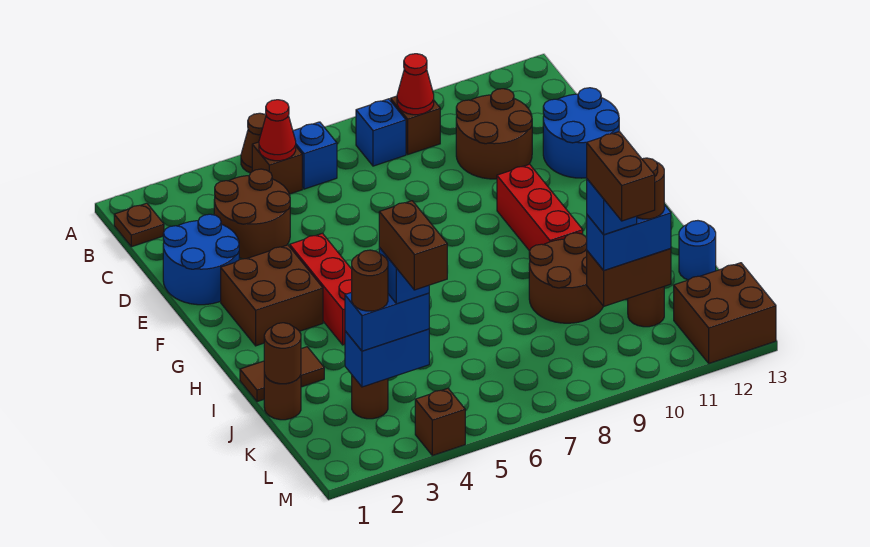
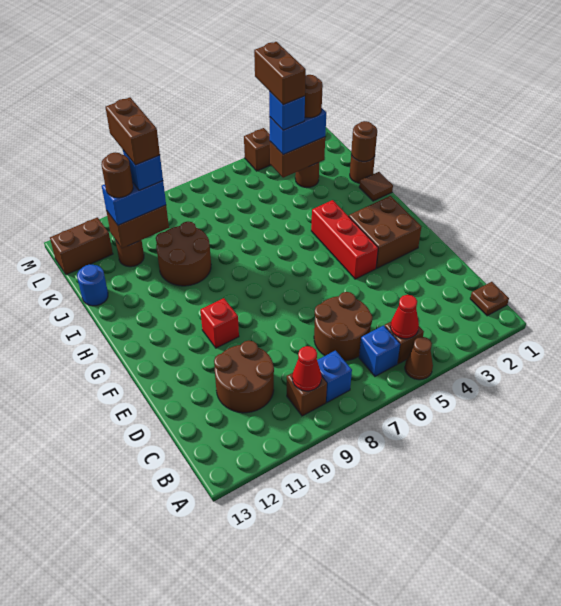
brown 2x2 round brick [214,169,290,259] -> brown 2x2 round brick moved to [314,292,372,361]
blue 2x2 round brick [163,214,239,305] -> none
blue 2x2 round brick [543,88,619,178] -> none
red 1x3 brick [497,164,583,251] -> red 1x1 brick [201,298,239,348]
brown 1x2 tile [240,347,324,402] -> brown 1x1 tile [359,172,393,201]
blue 1x2 brick [345,329,429,387] -> brown 1x2 brick [270,137,325,178]
brown 2x2 brick [674,263,776,363] -> brown 1x2 brick [50,217,113,275]

